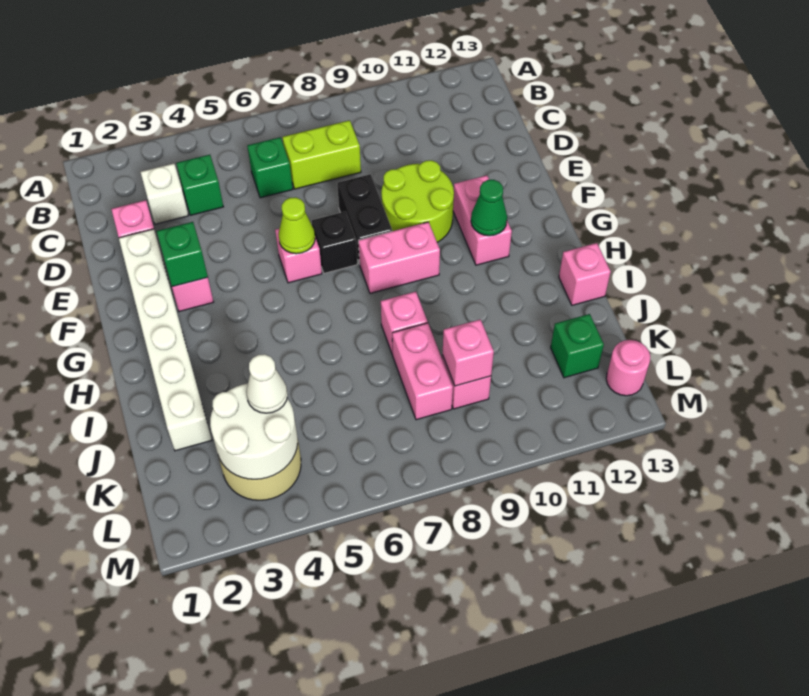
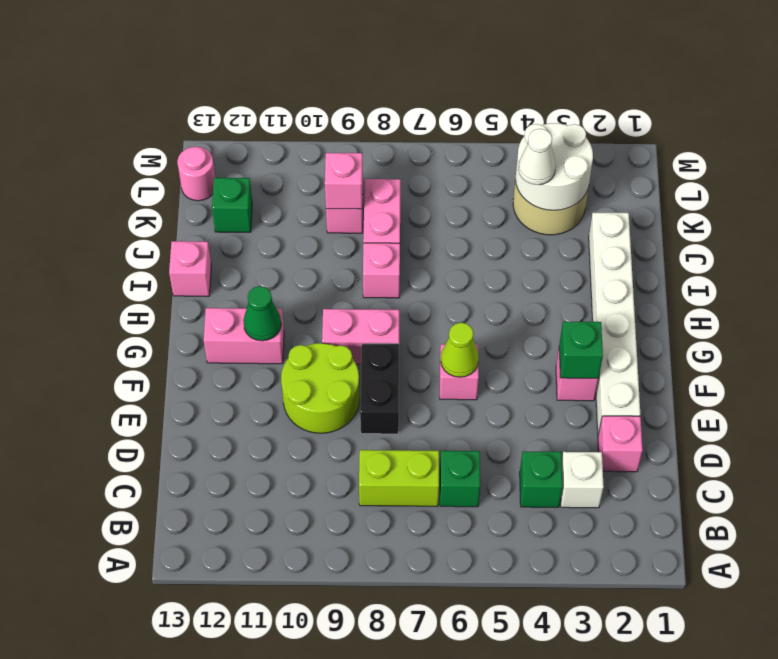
black 1x1 brick [312,212,357,273] -> none
pink 1x2 brick [453,175,512,265] -> pink 1x2 brick turned to [204,308,284,364]

